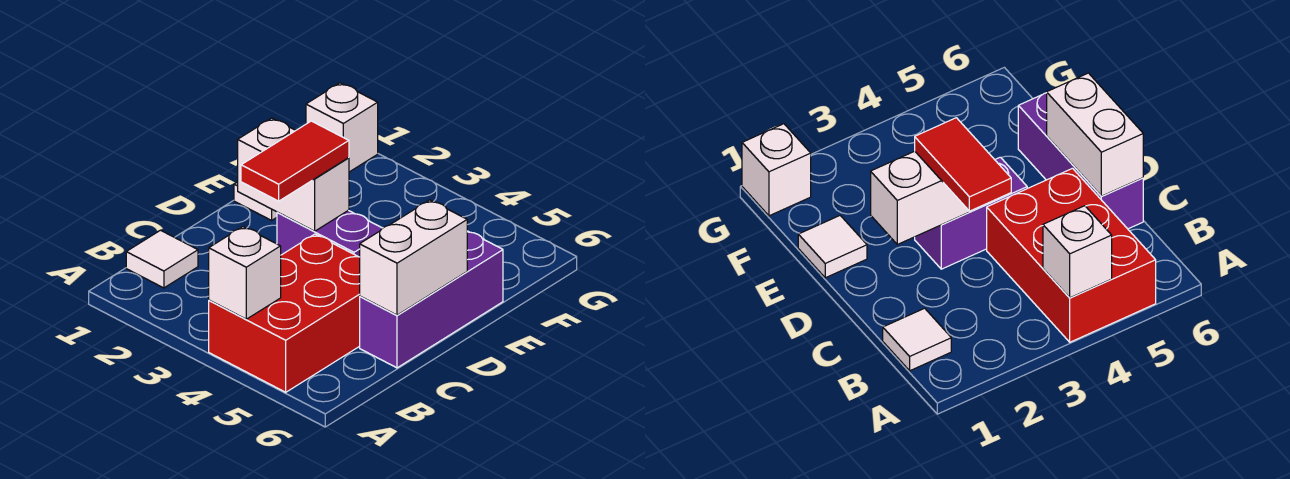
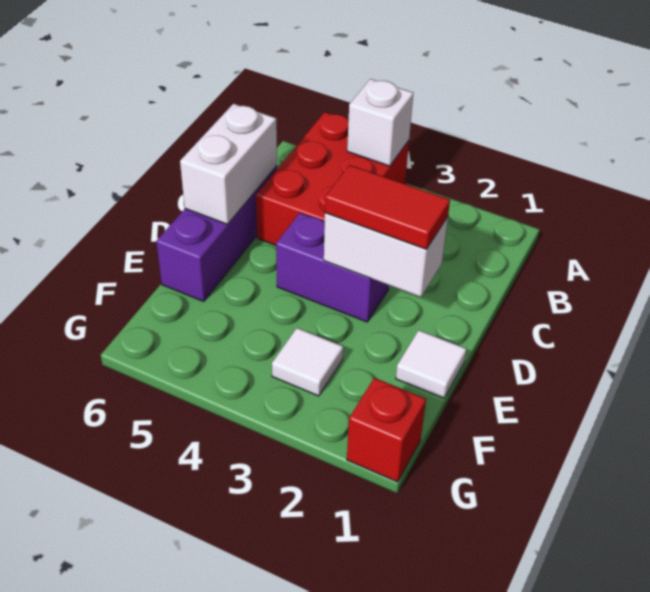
white 1x1 tile [126,230,198,288] -> white 1x1 tile moved to [272,328,343,396]
red 1x2 tile [241,121,349,201] -> red 1x2 tile turned to [325,165,450,249]
white 1x1 brick [306,83,378,172] -> red 1x1 brick [347,378,426,482]

